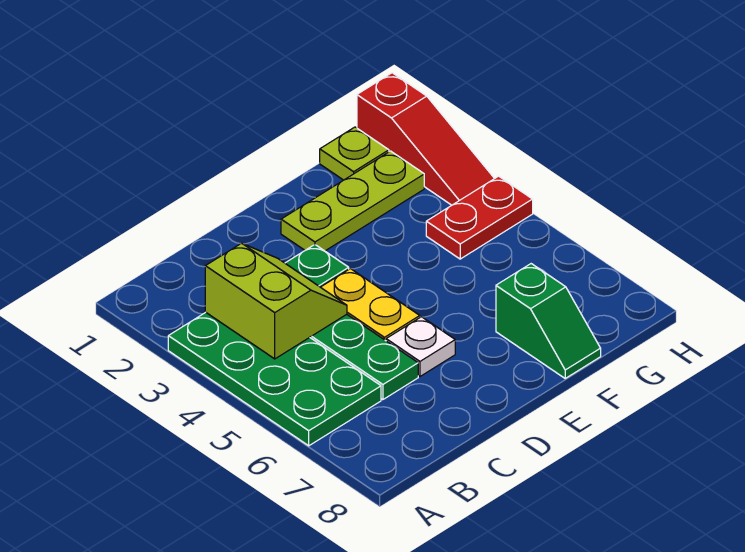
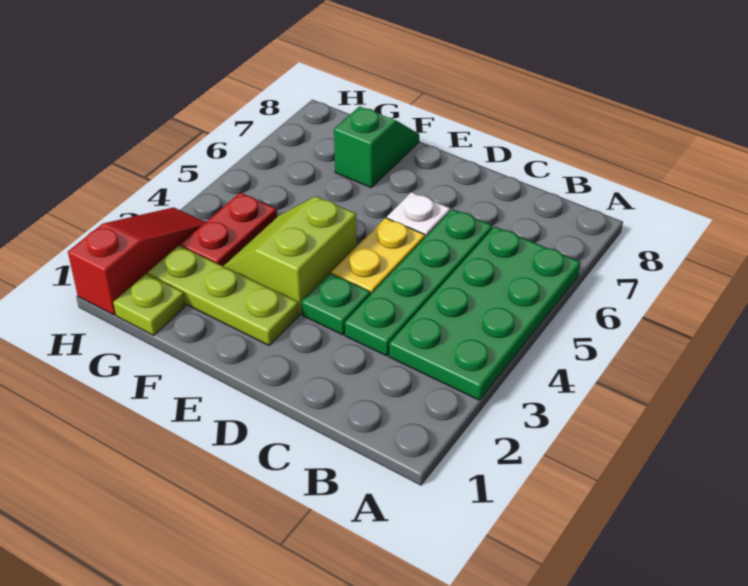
lime 2x2 slope [205,243,347,359] -> lime 2x2 slope moved to [224,196,357,314]
red 1x2 plate [426,176,533,259] -> red 1x2 plate turned to [181,193,277,266]

